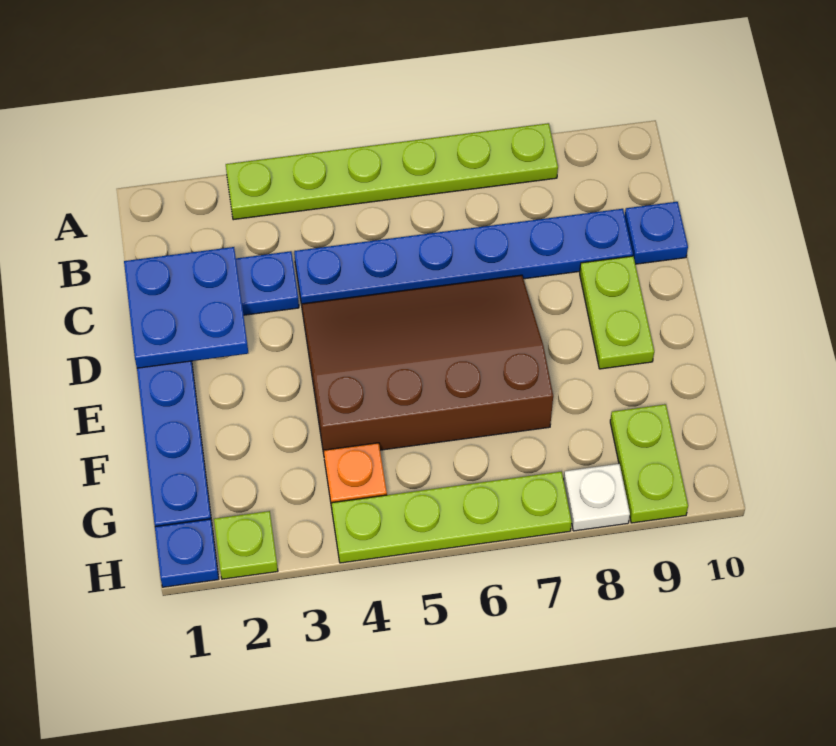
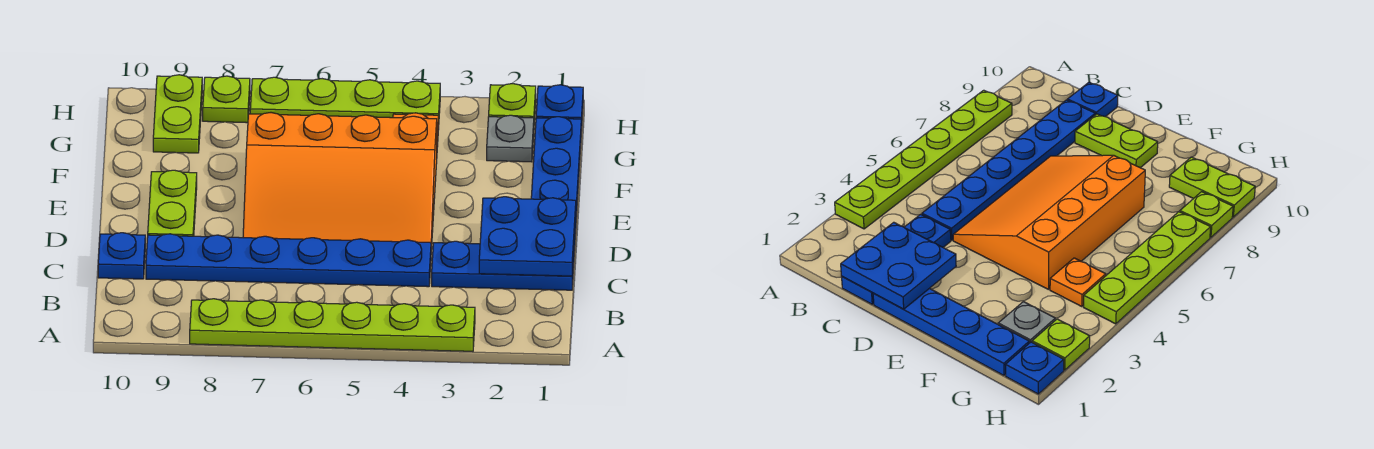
brown 3x4 slope [302,275,553,454] -> orange 3x4 slope [243,113,437,249]
none -> grey 1x1 plate [487,115,534,162]
white 1x1 plate [564,464,630,531] -> lime 1x1 plate [203,76,250,123]

